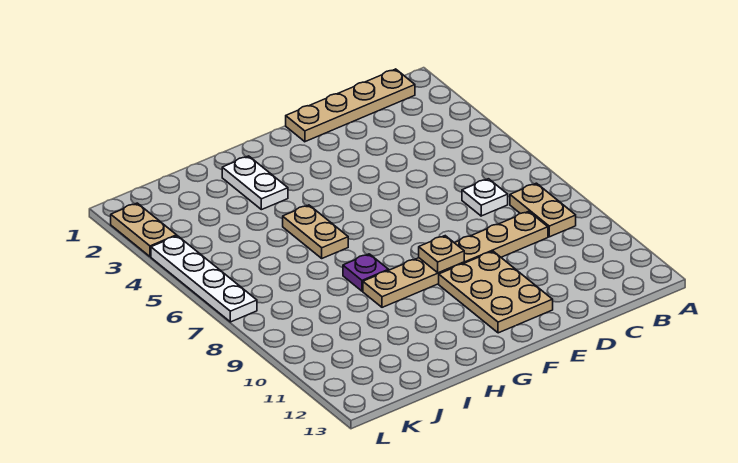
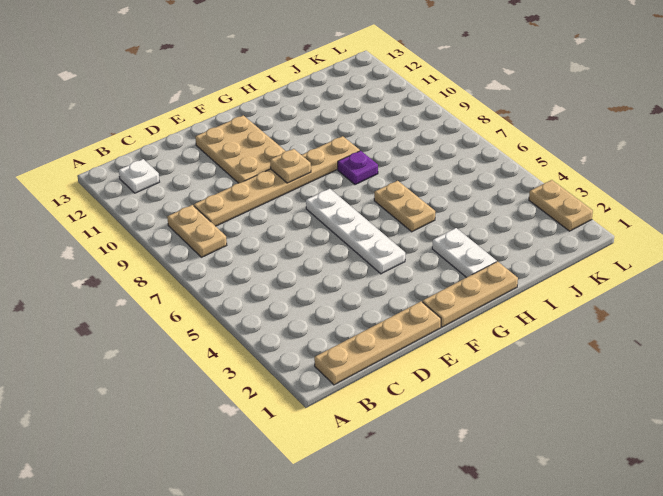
white 1x1 plate [462,179,508,216] -> white 1x1 plate moved to [119,159,159,193]
none -> tan 1x3 plate [422,261,518,327]
white 1x4 plate [151,236,257,322] -> white 1x4 plate moved to [306,189,405,274]

